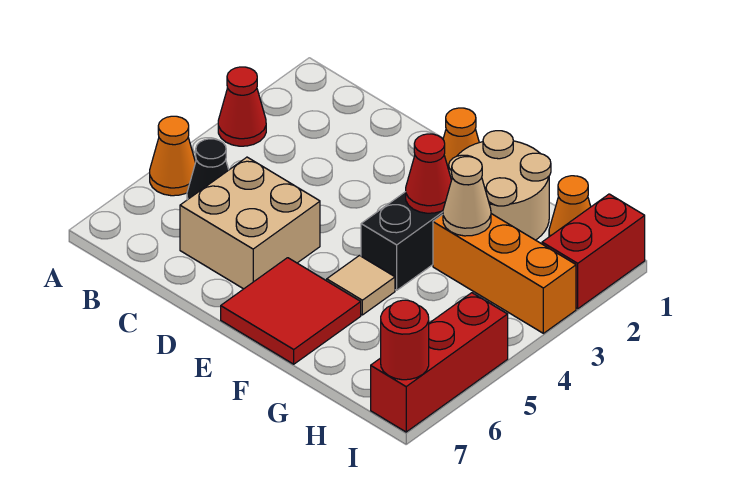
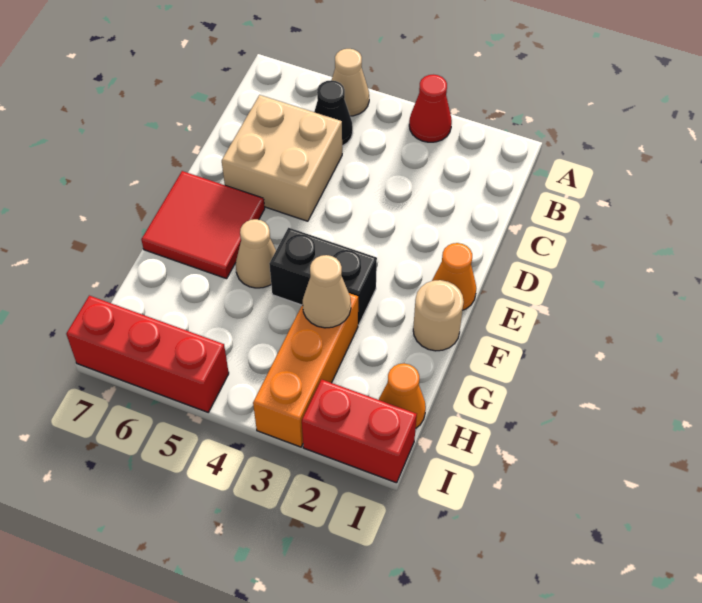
orange 1x1 cone [150,116,195,196] -> tan 1x1 cone [332,49,369,116]
tan 2x2 round brick [449,131,551,240] -> tan 1x1 round brick [413,280,464,351]
red 1x1 cone [406,134,451,213] -> none
tan 1x1 tile [327,255,395,315] -> tan 1x1 cone [236,219,276,288]
red 1x1 round brick [381,300,429,380] -> none

